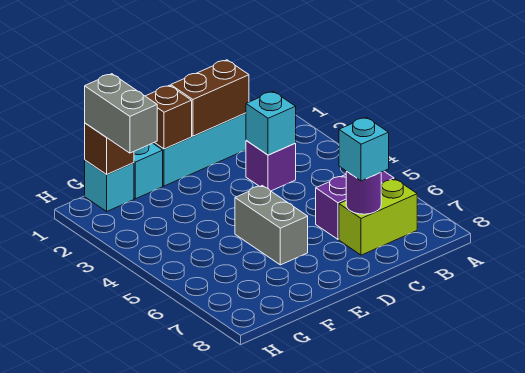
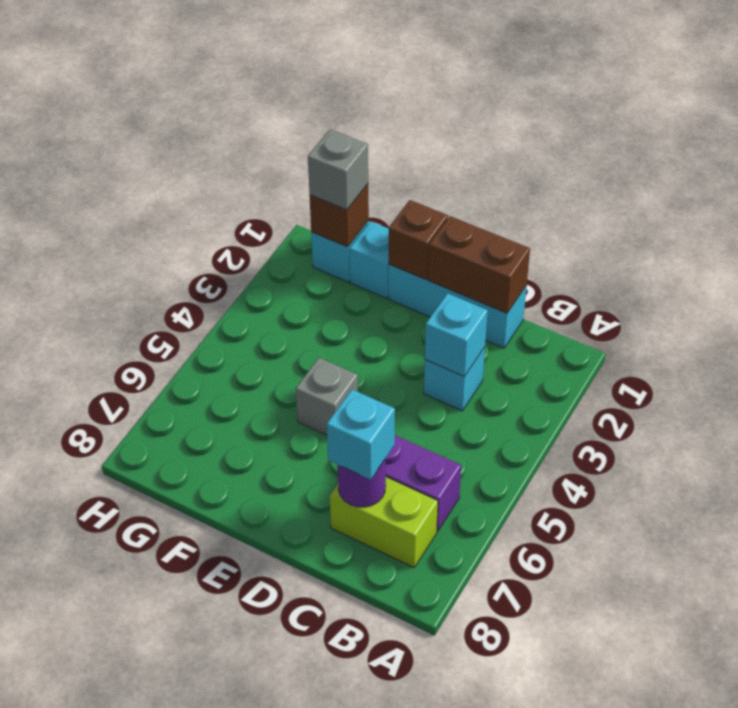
purple 1x1 brick [246,140,296,191] -> cyan 1x1 brick [424,347,485,411]
grey 1x2 brick [235,186,308,265] -> grey 1x1 brick [296,358,358,435]
grey 1x2 brick [85,74,157,153] -> grey 1x1 brick [308,129,368,210]

